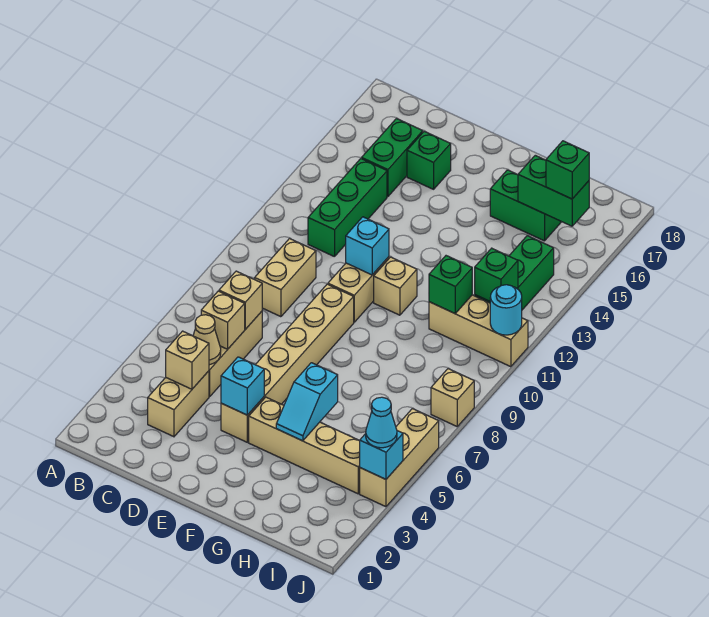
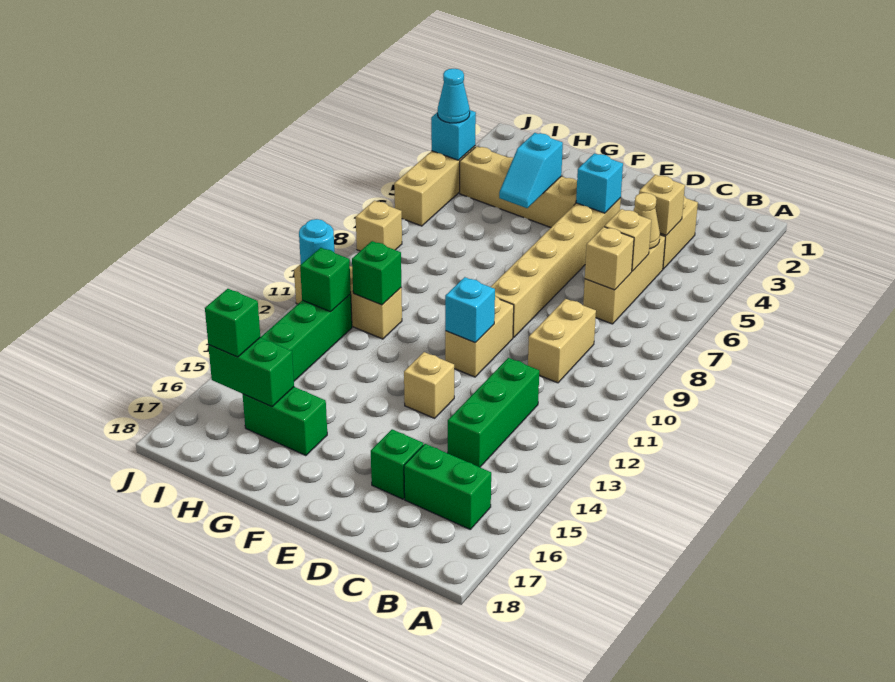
green 1x2 brick [362,119,423,197] -> green 1x2 brick turned to [404,444,491,529]
tan 1x1 brick [374,257,417,315] -> tan 1x1 brick moved to [404,352,454,418]
cyan 1x2 slope [276,363,338,441] -> cyan 1x2 slope turned to [499,133,563,208]

